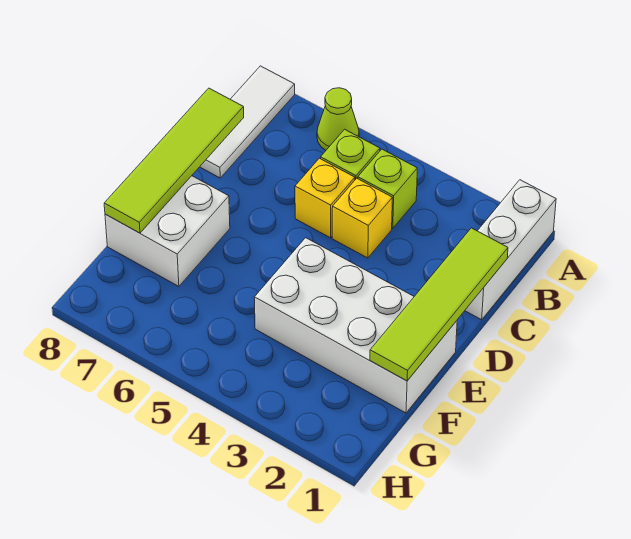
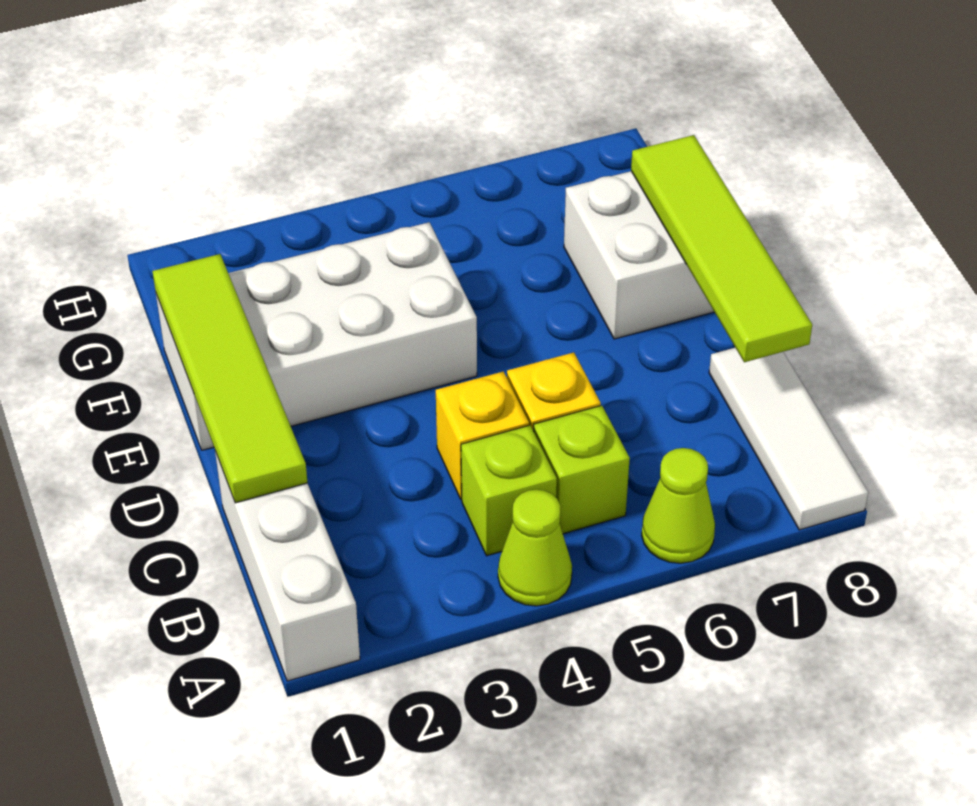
none -> lime 1x1 cone [498,489,572,606]

